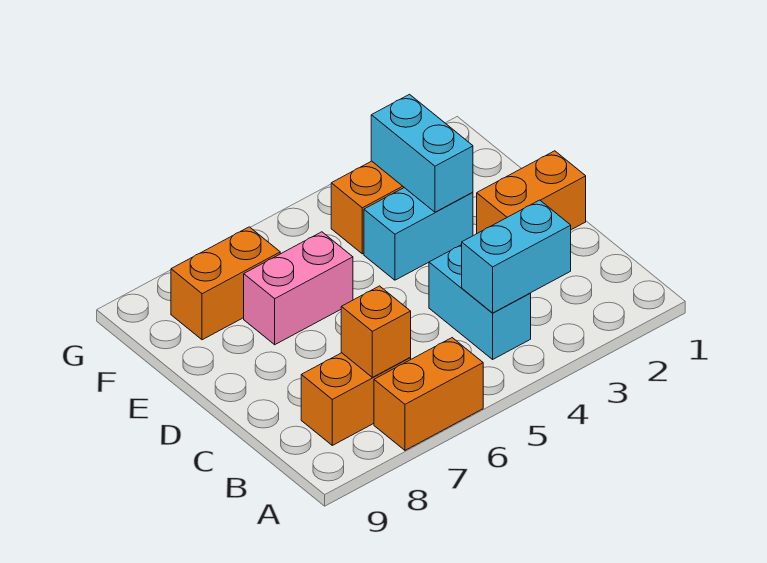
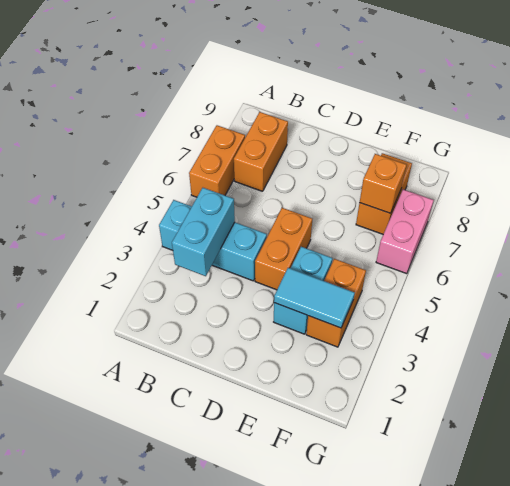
cyan 1x2 brick [429,245,531,359] -> cyan 1x3 brick [159,200,267,281]
orange 1x1 brick [341,286,411,377] -> orange 1x1 brick moved to [360,154,406,213]
orange 1x2 brick [477,151,586,233] -> orange 1x2 brick moved to [255,208,312,290]
cyan 1x2 brick [371,94,473,212] -> cyan 1x2 tile [274,268,355,328]
pink 1x2 brick [244,232,353,345] -> pink 1x2 brick moved to [376,189,434,274]

